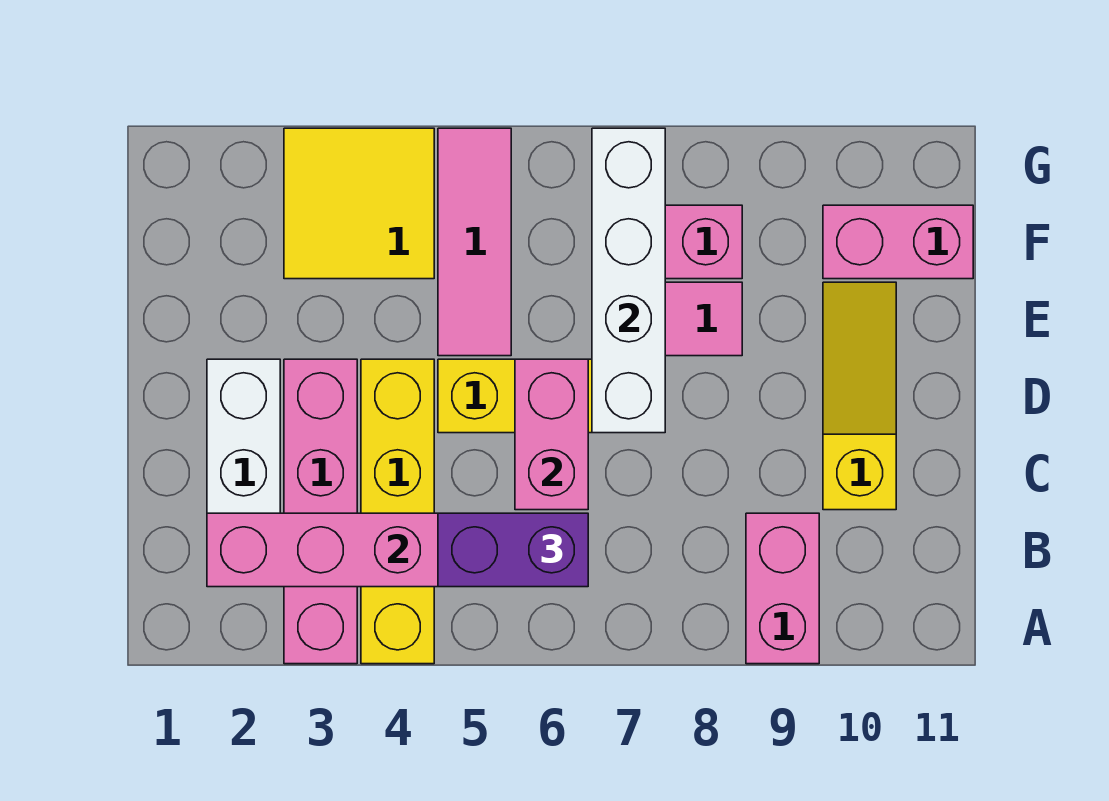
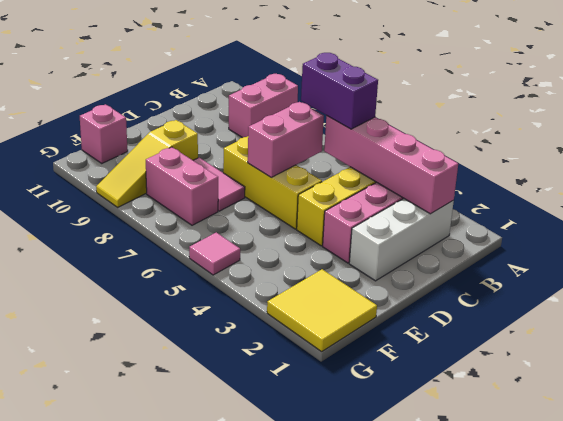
yellow 1x3 slope [823,282,896,510] -> yellow 1x3 slope moved to [96,120,198,207]
white 1x4 brick [592,128,665,433] -> none
pink 1x3 tile [438,128,511,356] -> pink 1x1 tile [189,232,240,275]
yellow 2x2 tile [284,128,434,279] -> yellow 2x2 tile moved to [267,269,377,352]
pink 1x2 brick [823,205,973,279] -> pink 1x1 brick [80,104,128,163]

